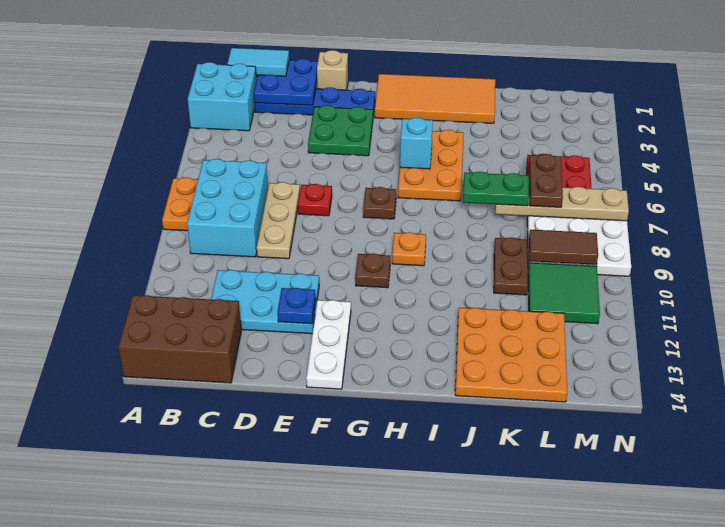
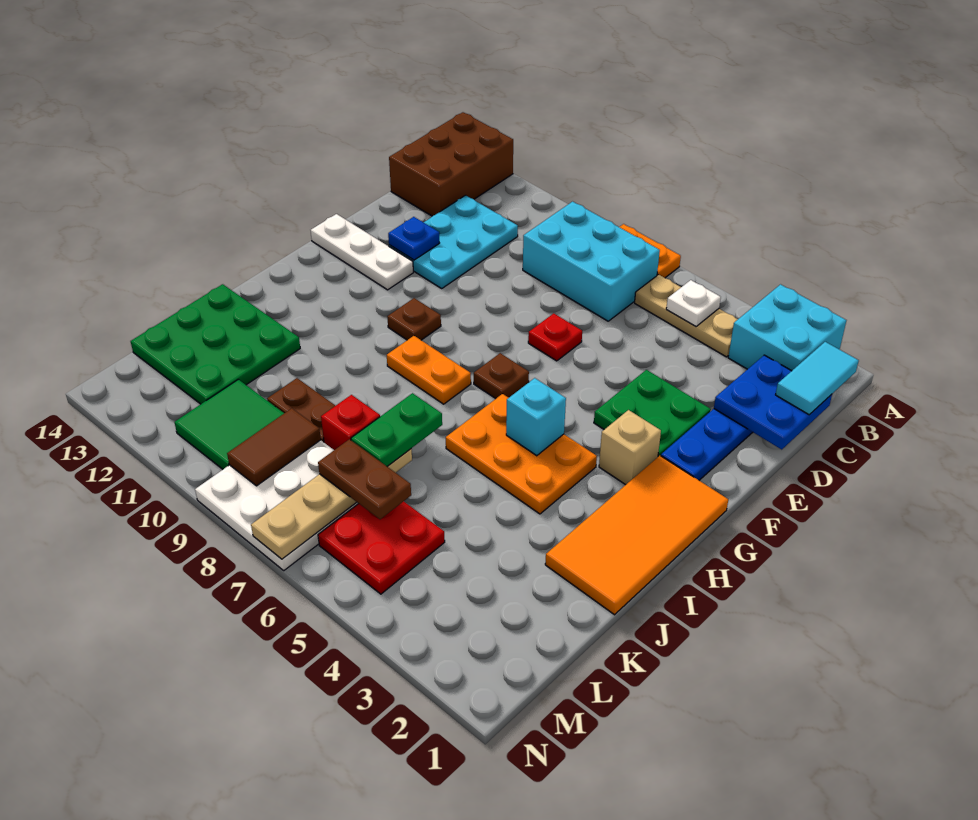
none -> white 1x1 plate [666,280,721,326]
tan 1x3 plate [257,182,300,259] -> tan 1x3 plate moved to [635,275,738,357]
tan 1x1 brick [317,50,348,90] -> tan 1x1 brick moved to [599,410,661,485]
orange 1x1 plate [392,232,426,266] -> orange 1x2 plate [387,336,471,404]
orange 3x3 plate [455,308,567,402] -> green 3x3 plate [131,284,300,404]
none -> red 1x1 brick [321,395,380,450]

